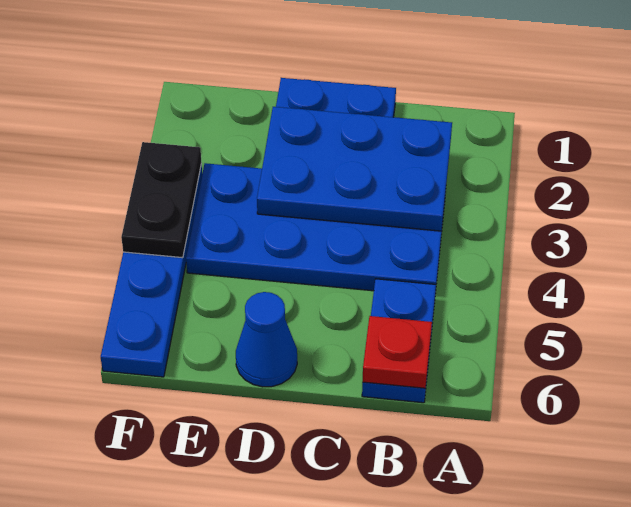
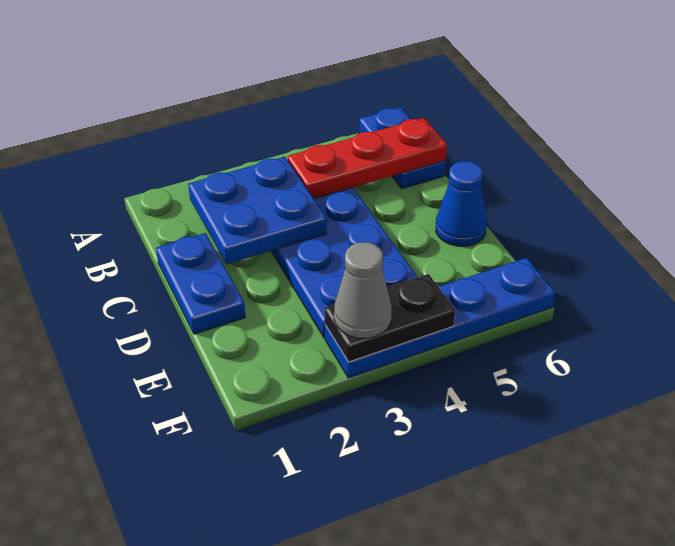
blue 2x3 plate [257,107,452,231] -> blue 2x2 plate [188,157,327,264]
blue 1x2 plate [362,279,436,403] -> blue 1x2 plate turned to [359,107,446,189]
red 1x1 plate [363,316,432,388] -> red 1x3 plate [287,118,447,199]
none -> grey 1x1 cone [334,242,392,338]

